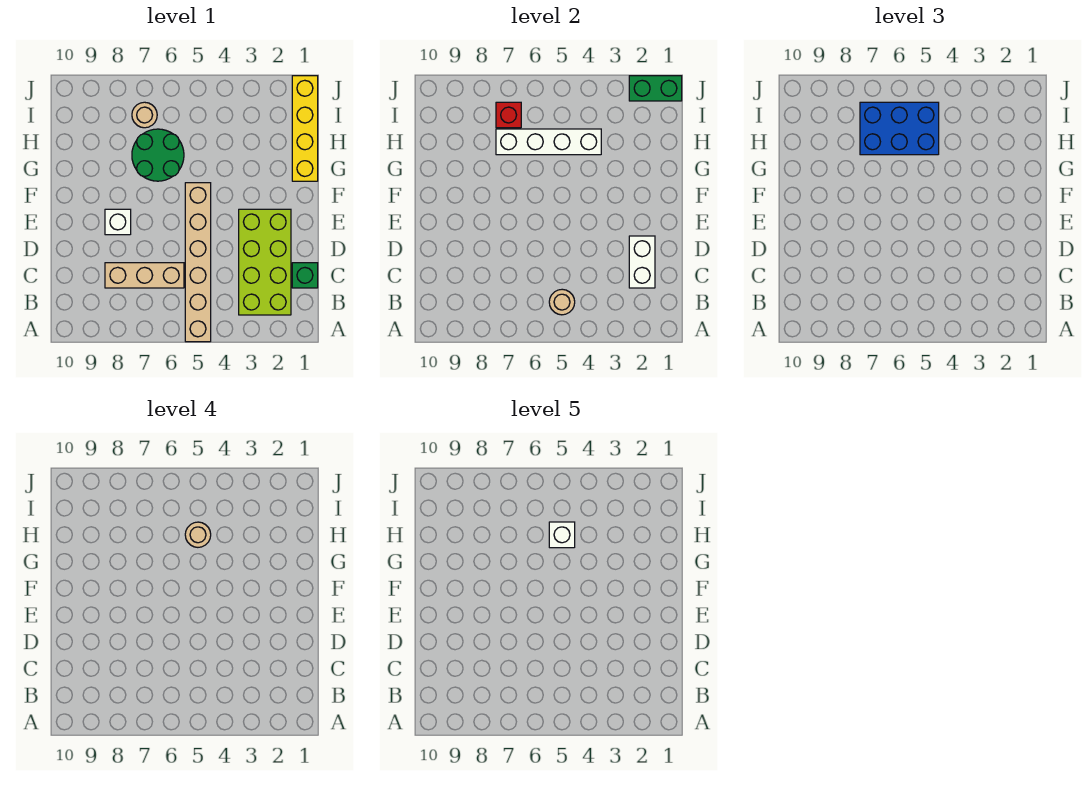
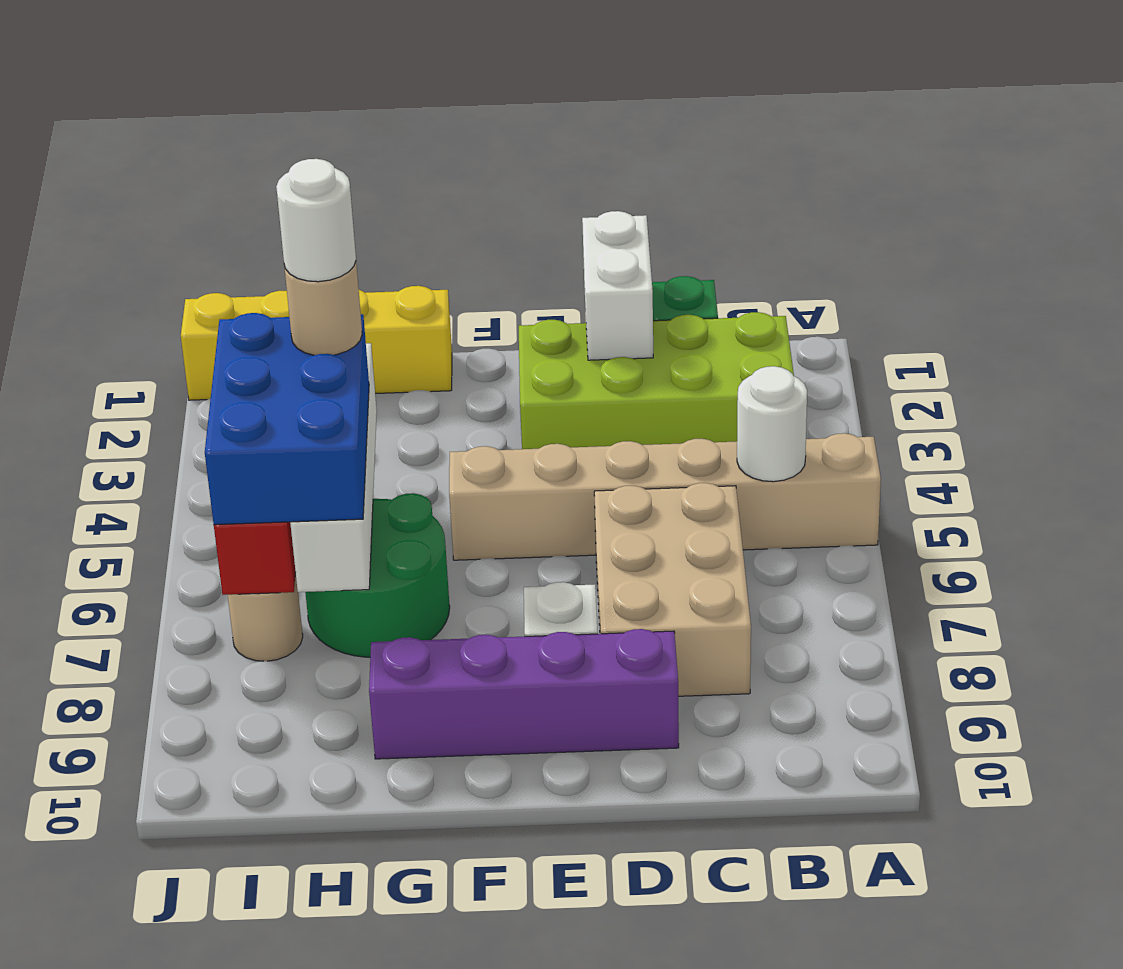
tan 1x1 round brick [549,289,575,315] -> white 1x1 round brick [737,366,807,482]
white 1x2 brick [629,236,655,288] -> white 1x2 brick turned to [582,211,653,360]
tan 1x3 brick [105,263,184,288] -> tan 2x3 brick [594,483,751,696]
none -> purple 1x4 brick [369,629,679,759]
white 1x1 brick [549,522,575,548] -> white 1x1 round brick [276,159,356,282]
green 1x2 brick [629,76,682,101] -> none

